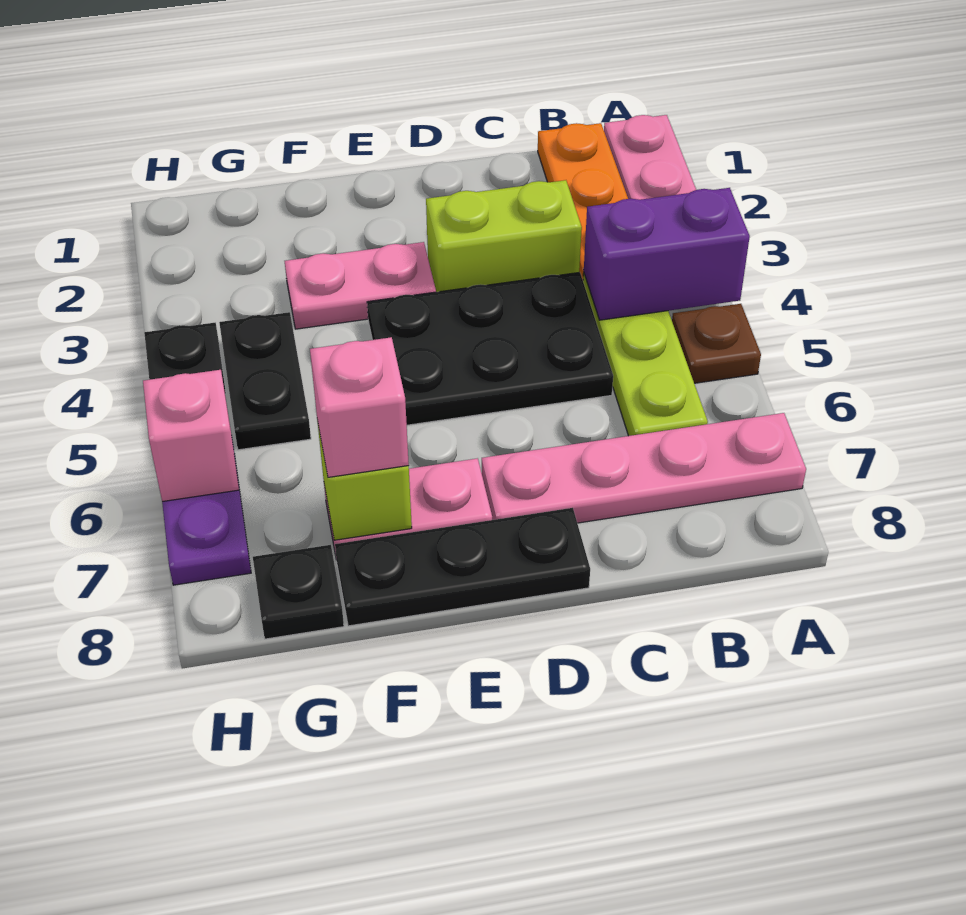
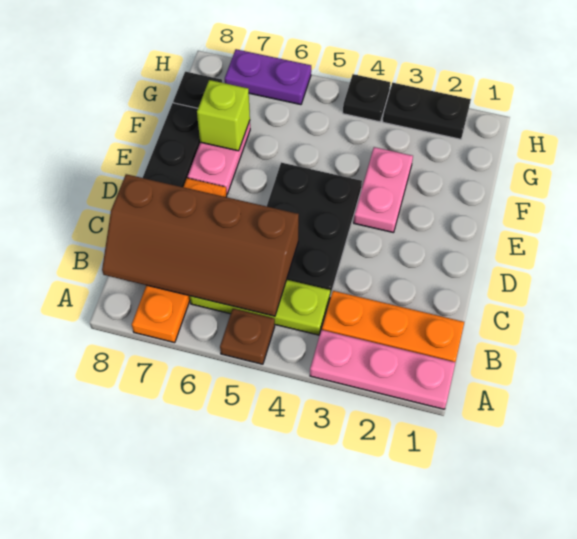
purple 1x2 brick [584,188,750,320] -> none
pink 1x4 plate [482,413,806,523] -> orange 1x4 plate [132,178,227,343]
none -> brown 2x4 slope [102,174,299,316]
lime 1x2 brick [426,180,582,292] -> none
pink 1x1 brick [310,337,409,477] -> none
black 1x2 plate [219,312,311,450] -> black 1x2 plate moved to [383,83,471,139]
pink 1x1 brick [143,370,239,502] -> none

